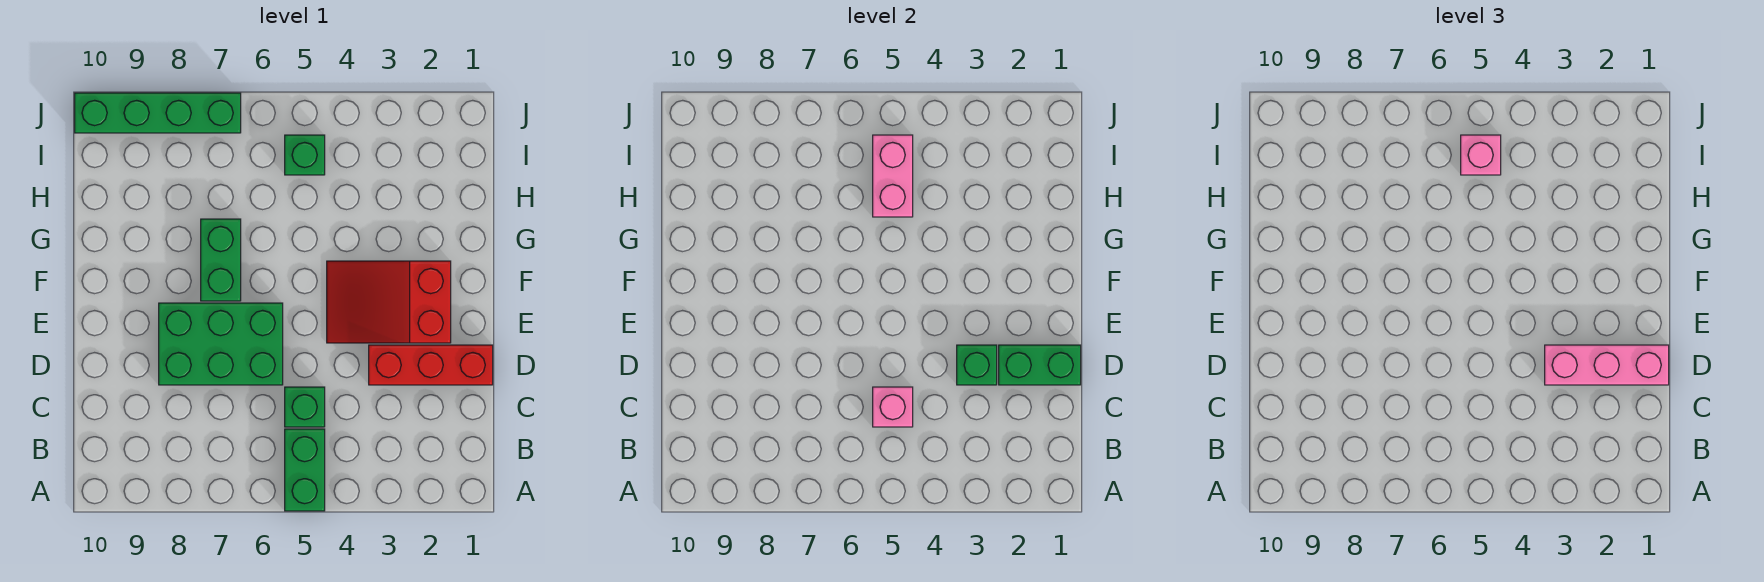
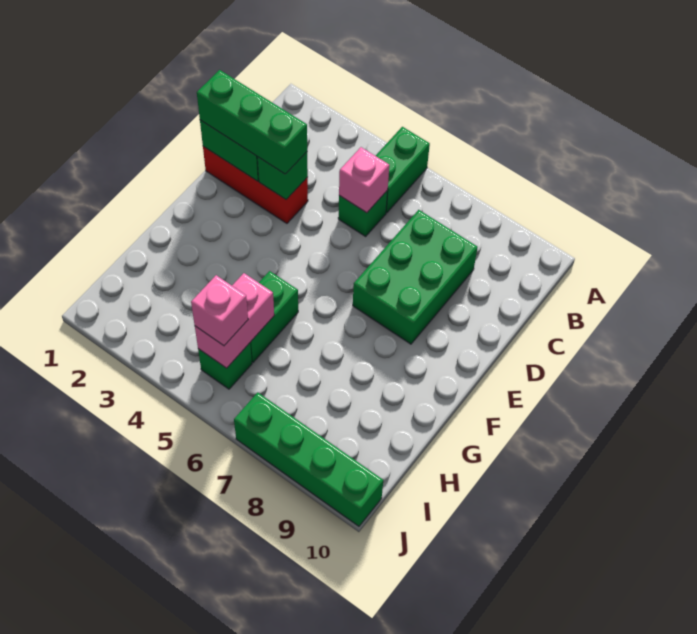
pink 1x3 brick [1545,345,1669,385] -> green 1x3 brick [197,70,307,174]
green 2x3 brick [159,303,283,385] -> green 2x3 brick turned to [353,210,478,344]
red 2x3 slope [327,261,451,343] -> none
green 1x2 brick [201,219,241,301] -> green 1x2 brick moved to [250,271,298,362]

